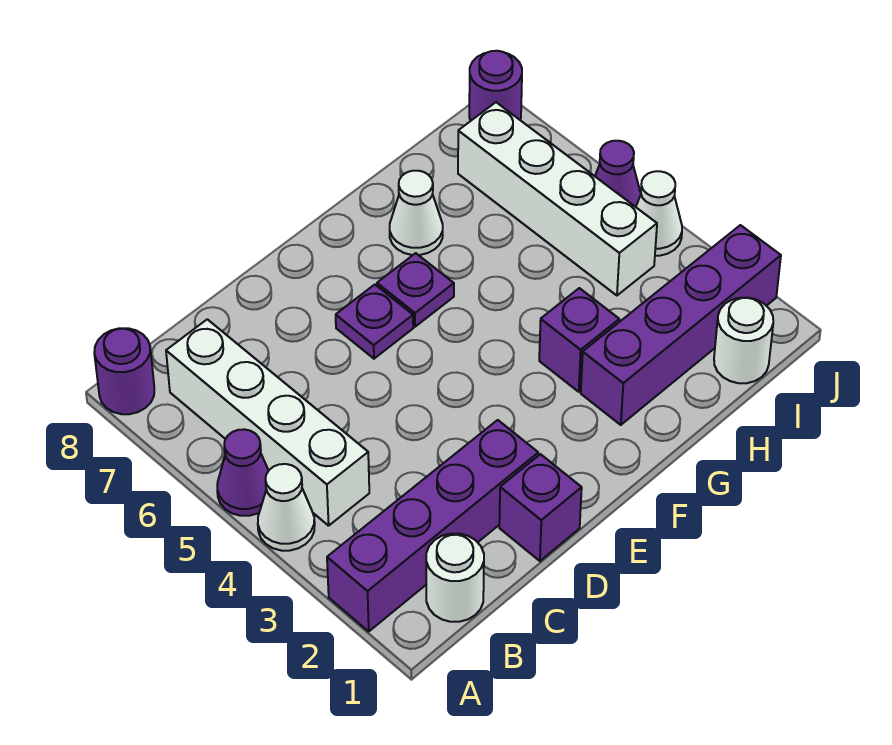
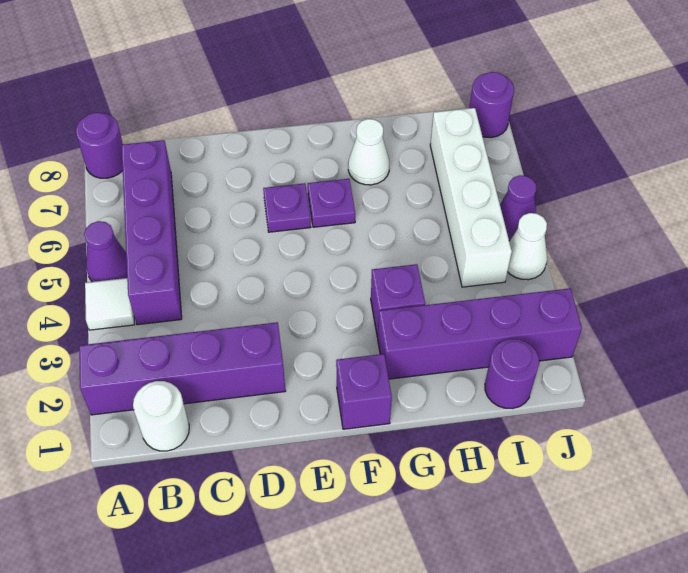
white 1x1 cone [258,464,315,551] -> white 1x1 tile [85,278,134,330]
white 1x4 brick [166,319,369,526] -> purple 1x4 brick [122,140,182,325]
purple 1x1 brick [499,454,582,561] -> purple 1x1 brick moved to [336,354,392,429]
white 1x1 round brick [714,298,773,383] -> purple 1x1 round brick [485,339,539,408]

